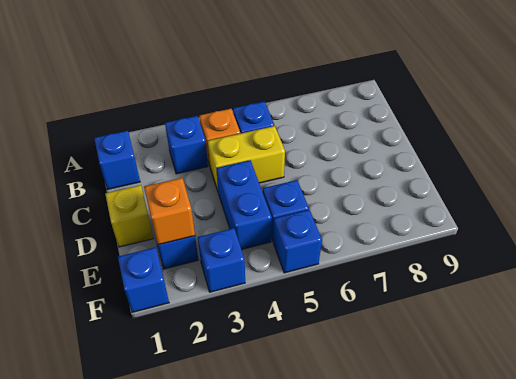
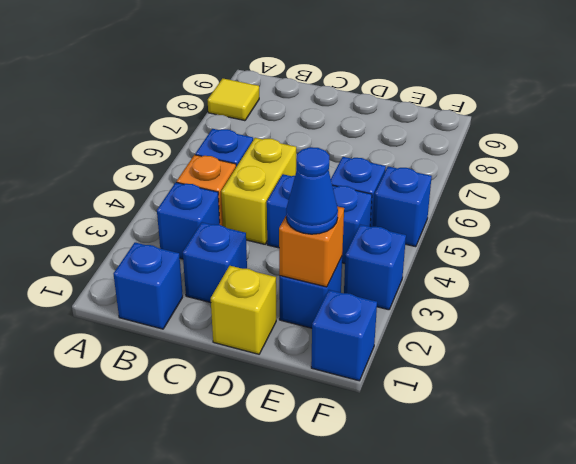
none -> yellow 1x1 tile [208,78,259,121]
none -> blue 1x1 brick [183,222,247,303]
none -> blue 1x1 cone [286,147,338,234]

